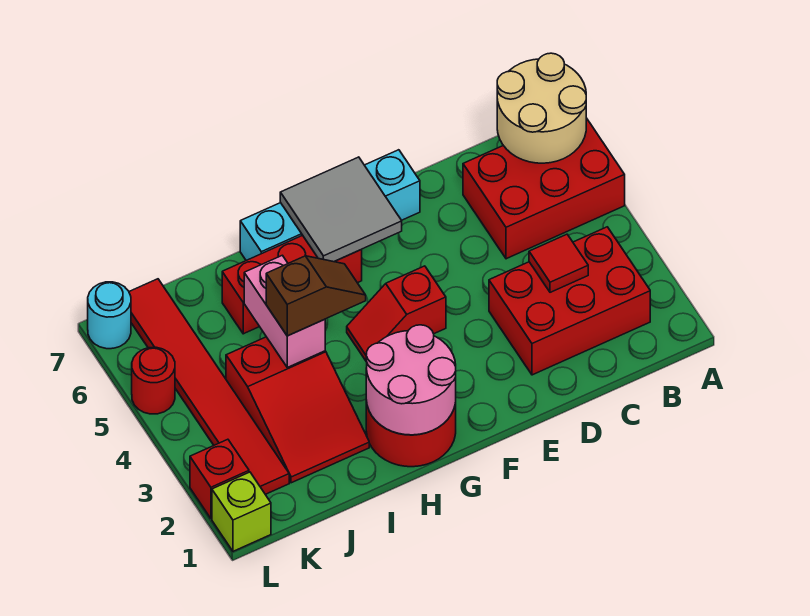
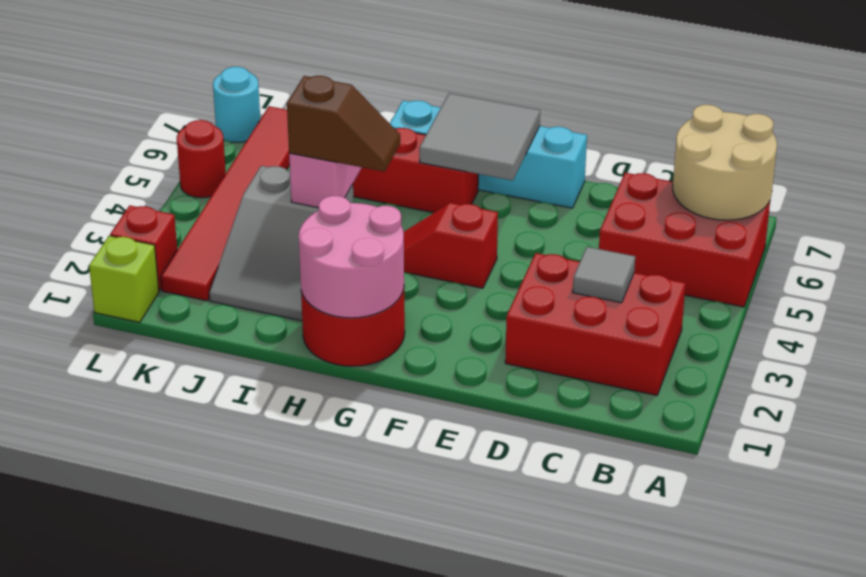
red 1x1 tile [529,234,588,292] -> grey 1x1 tile [573,247,635,303]
red 2x3 slope [226,337,369,483] -> grey 2x3 slope [209,166,354,321]

